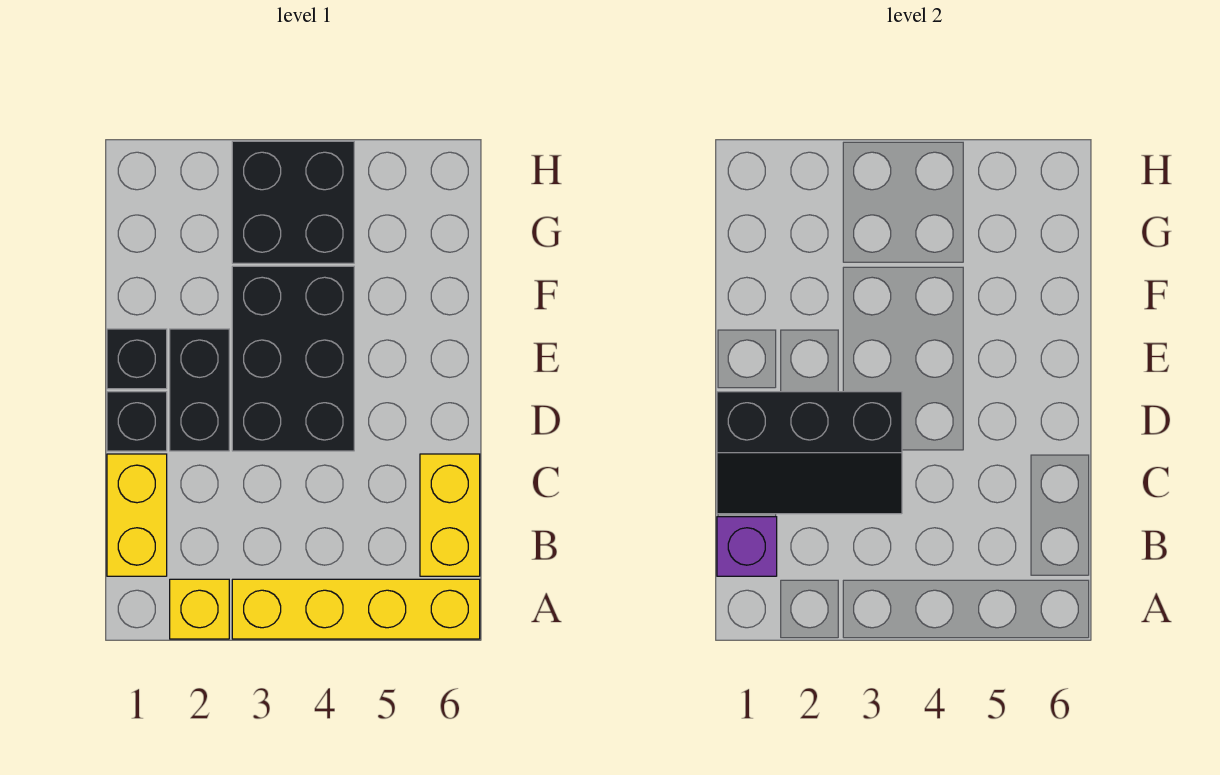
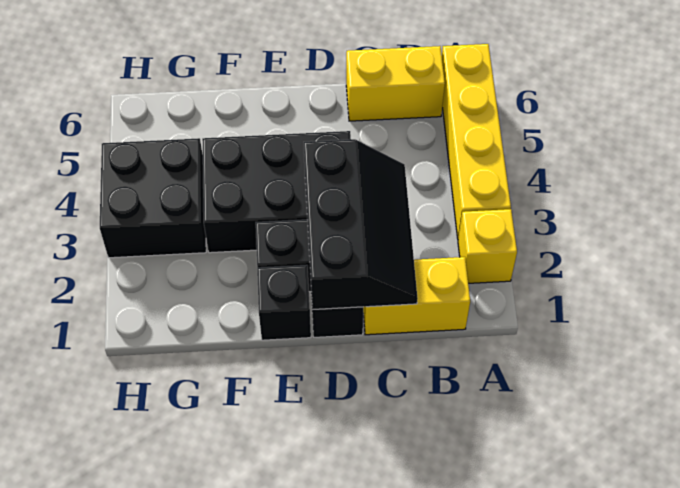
purple 1x1 brick [717,517,777,576] -> none

